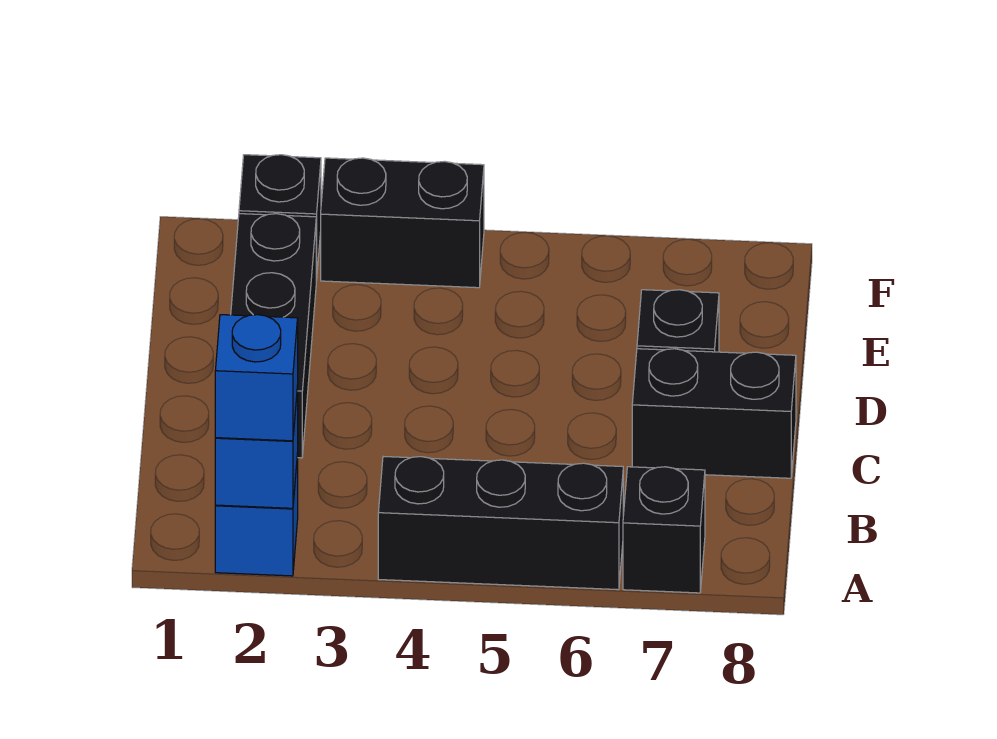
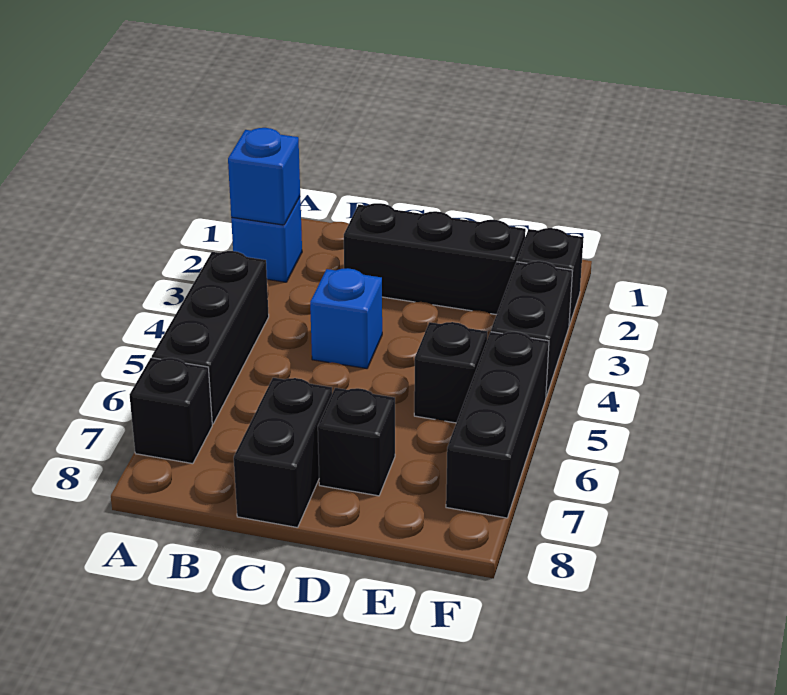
blue 1x1 brick [215,315,298,441] -> blue 1x1 brick moved to [310,268,382,369]
none -> black 1x1 brick [414,322,487,423]
none -> black 1x3 brick [446,332,549,518]

